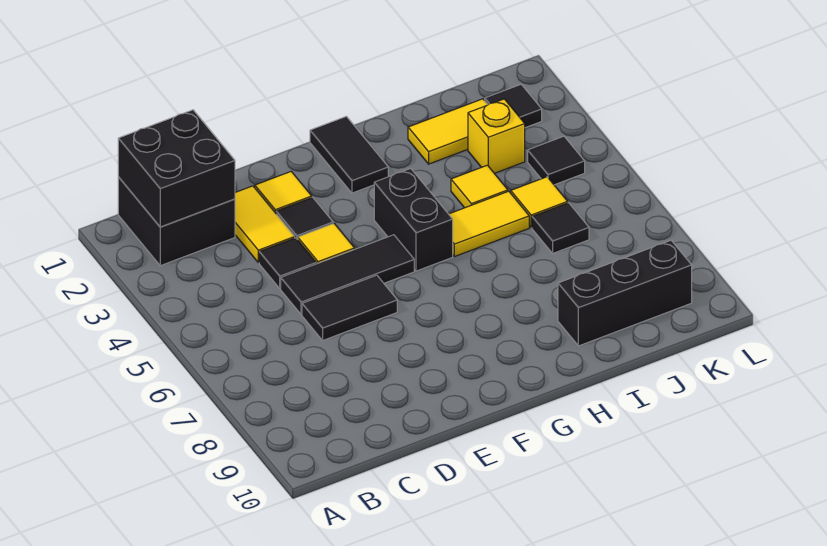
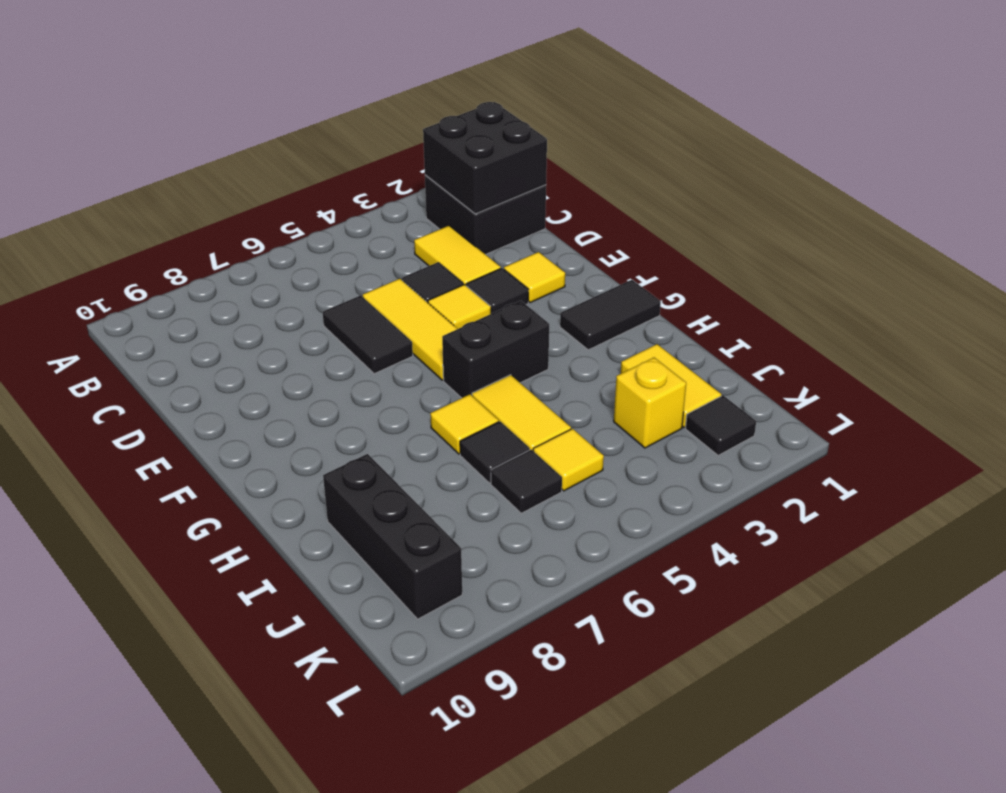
yellow 1x2 tile [235,186,295,263] -> yellow 1x2 tile turned to [414,226,501,285]
black 1x3 tile [281,235,414,315] -> yellow 1x3 tile [363,279,457,380]
yellow 1x1 tile [451,165,508,208] -> yellow 1x1 tile moved to [430,394,499,454]
black 1x1 tile [528,136,585,185] -> black 1x1 tile moved to [460,422,530,483]

